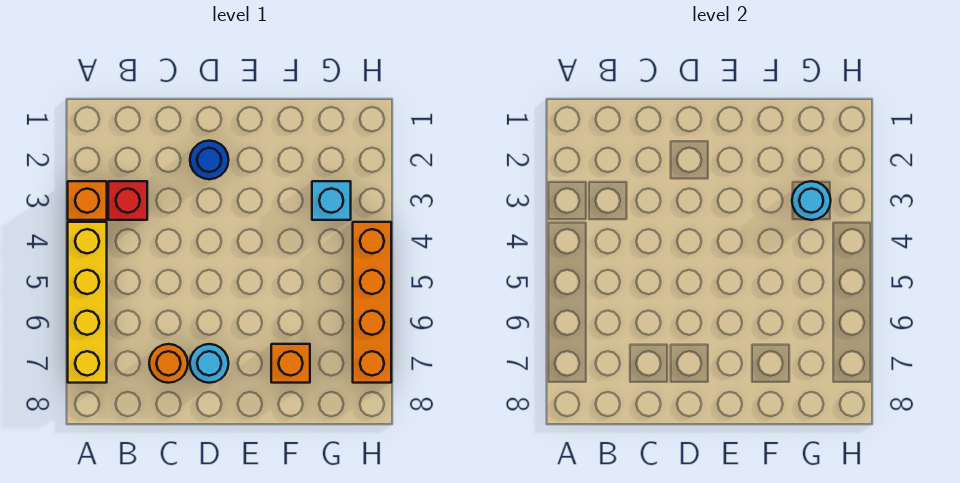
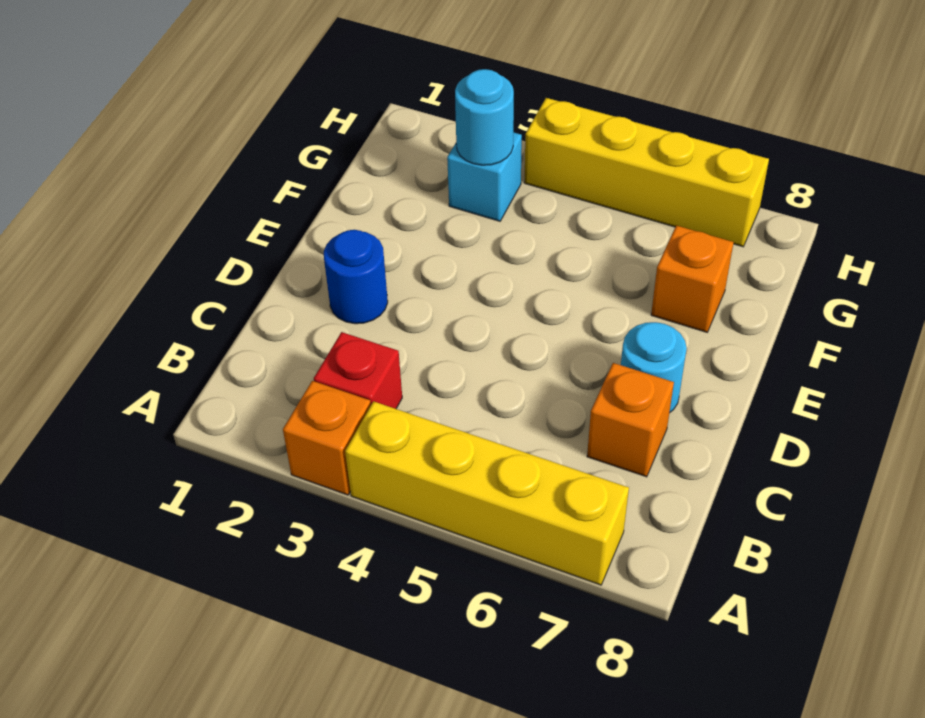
orange 1x1 round brick [149,344,188,383] -> orange 1x1 brick [587,363,674,477]
orange 1x4 brick [353,222,391,383] -> yellow 1x4 brick [524,98,769,247]

